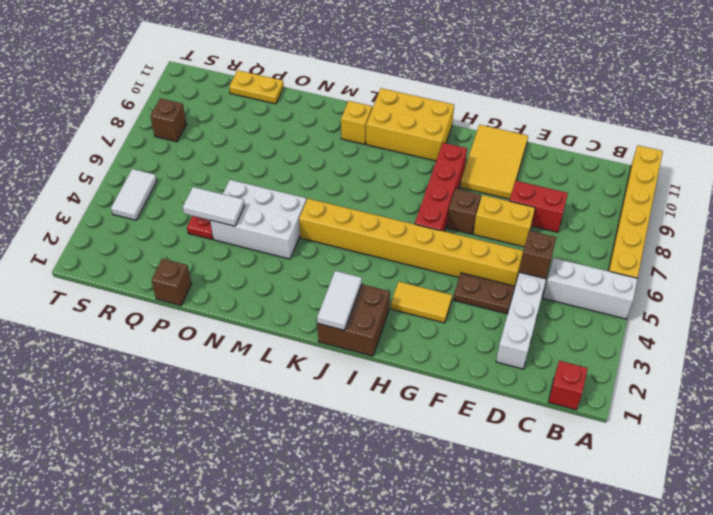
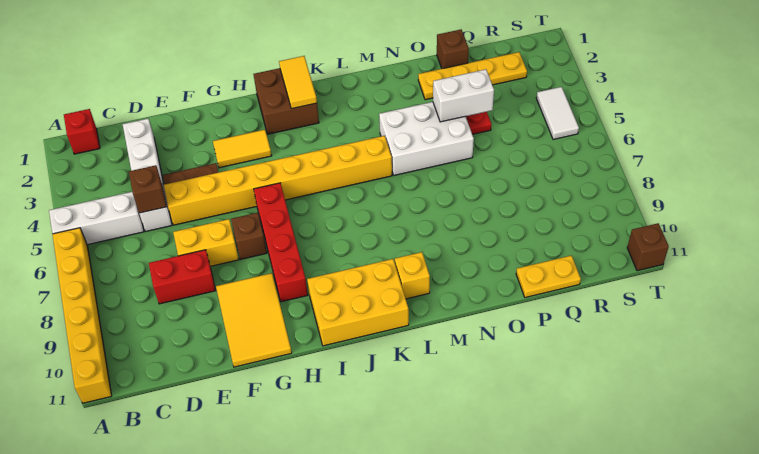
white 1x2 tile [317,271,362,330] -> yellow 1x2 tile [279,56,317,109]
none -> yellow 1x4 plate [418,52,527,100]
white 1x2 tile [183,187,245,226] -> white 1x2 brick [433,69,494,122]
brown 1x1 brick [150,98,186,142] -> brown 1x1 brick moved to [627,223,669,271]

